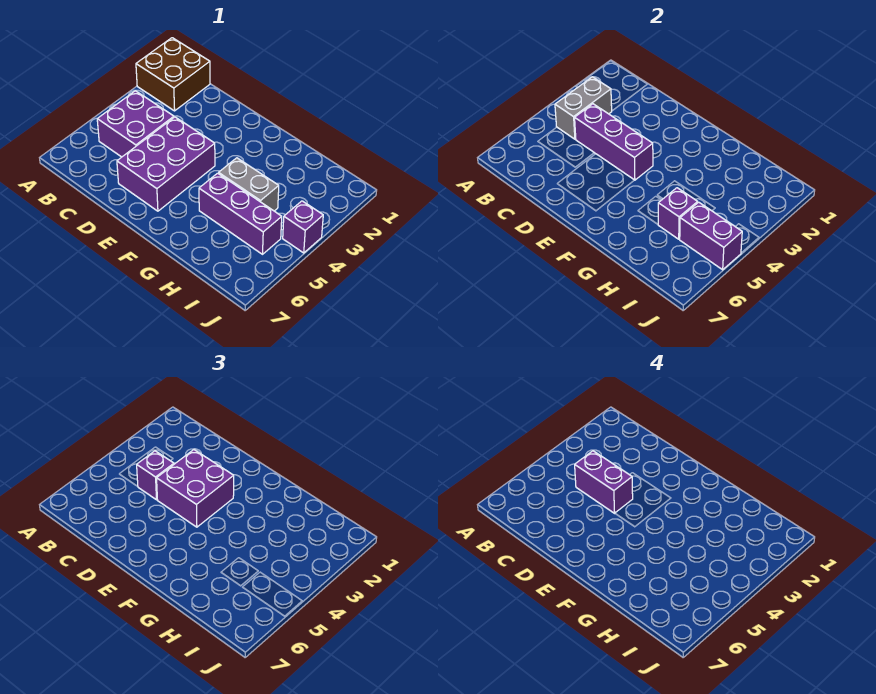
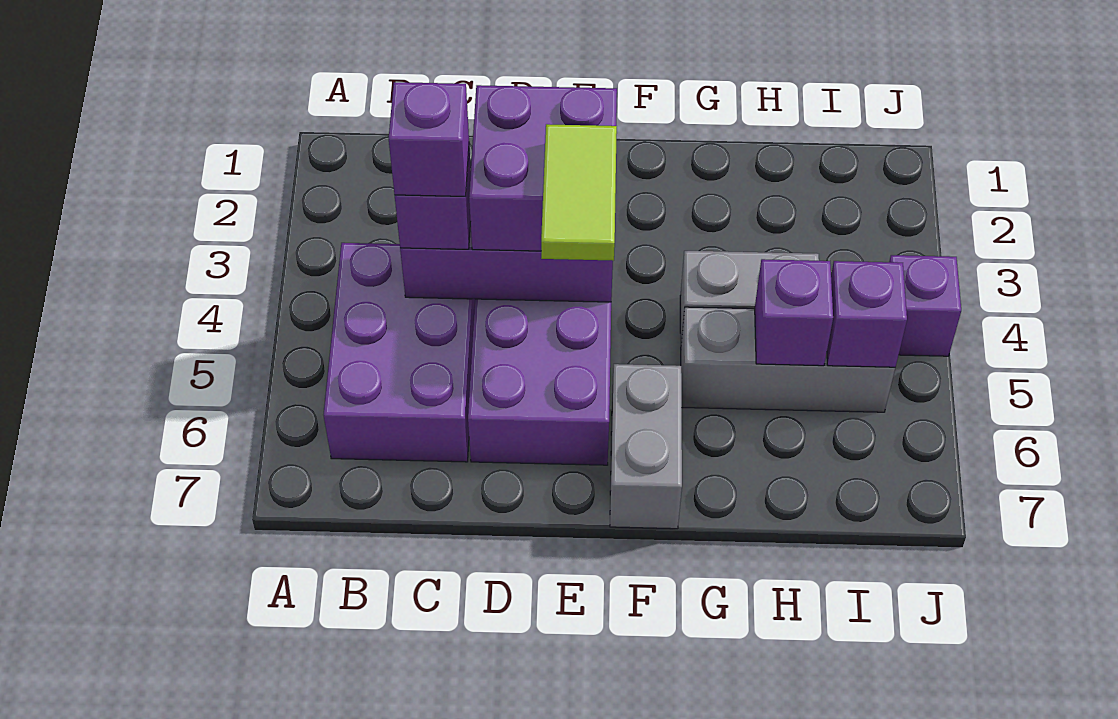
brown 2x2 brick [136,38,210,111] -> none
grey 1x2 brick [555,77,612,139] -> grey 1x2 brick moved to [610,364,682,529]
purple 2x2 brick [97,91,174,157] -> purple 2x3 brick [323,243,475,462]
purple 1x2 brick [575,451,633,513] -> purple 1x1 brick [389,82,469,197]
none -> lime 1x2 tile [541,124,617,261]
purple 1x3 brick [199,173,282,254] -> grey 1x3 brick [681,307,895,412]
purple 1x2 brick [679,202,742,270] -> purple 1x1 brick [827,261,907,367]

